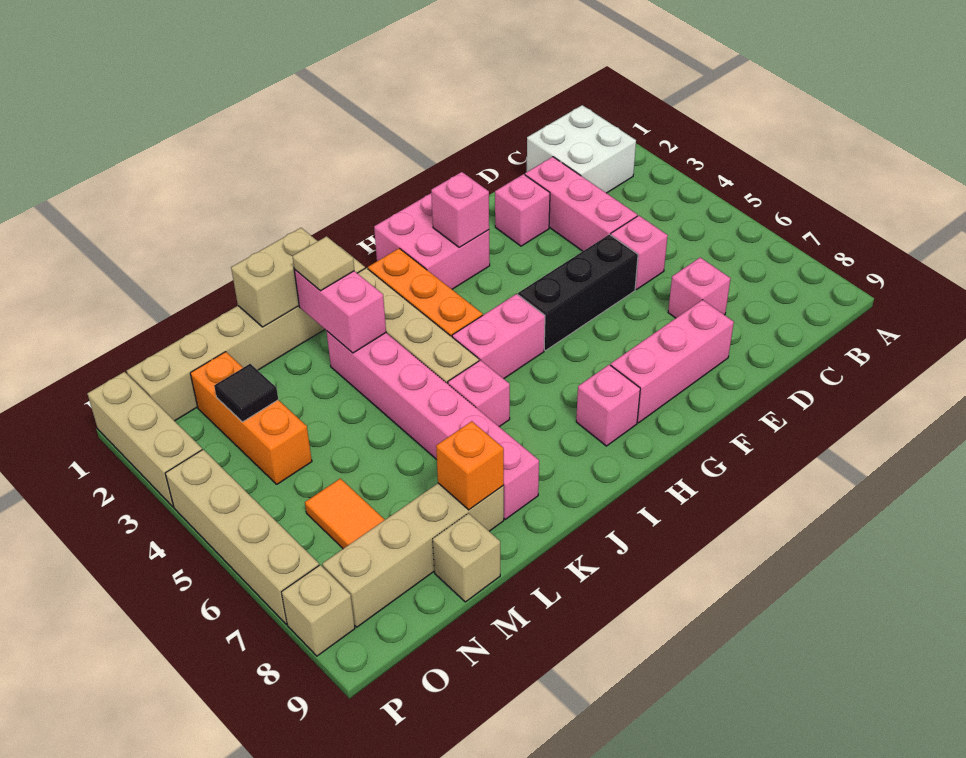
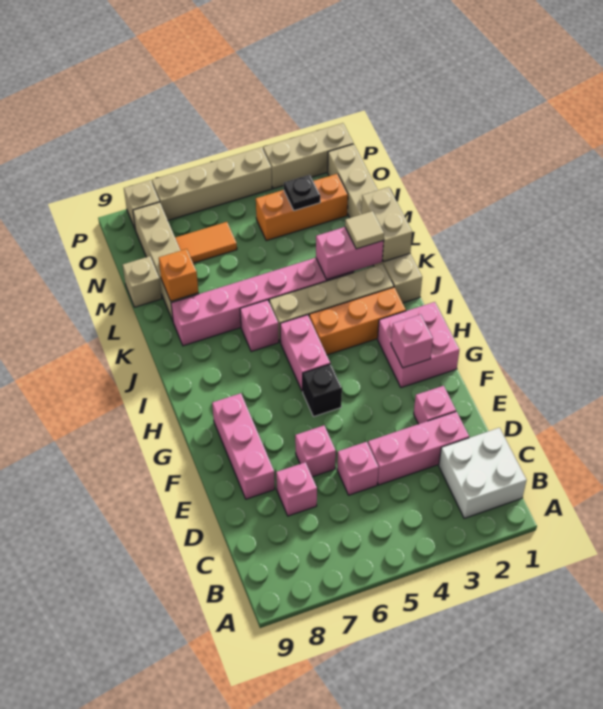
black 1x3 brick [518,234,638,350] -> black 1x1 brick [303,364,342,417]
pink 1x1 brick [576,365,640,446] -> pink 1x1 brick moved to [295,425,336,477]
black 1x1 tile [214,364,278,422] -> black 1x1 plate [284,175,320,211]

